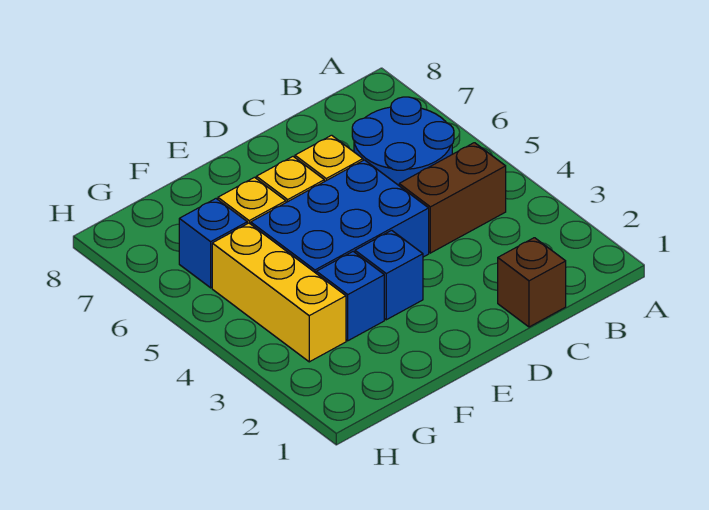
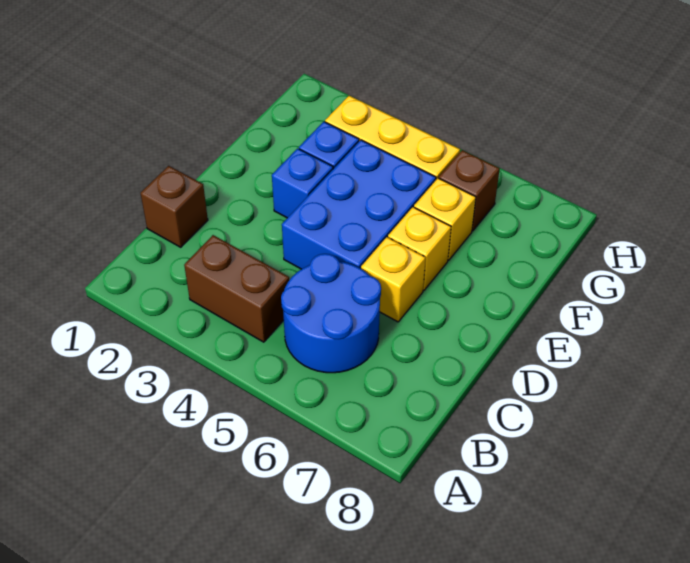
brown 1x2 brick [399,143,506,253] -> brown 1x2 brick turned to [184,235,289,342]
blue 1x1 brick [179,199,247,288] -> brown 1x1 brick [439,150,500,231]

